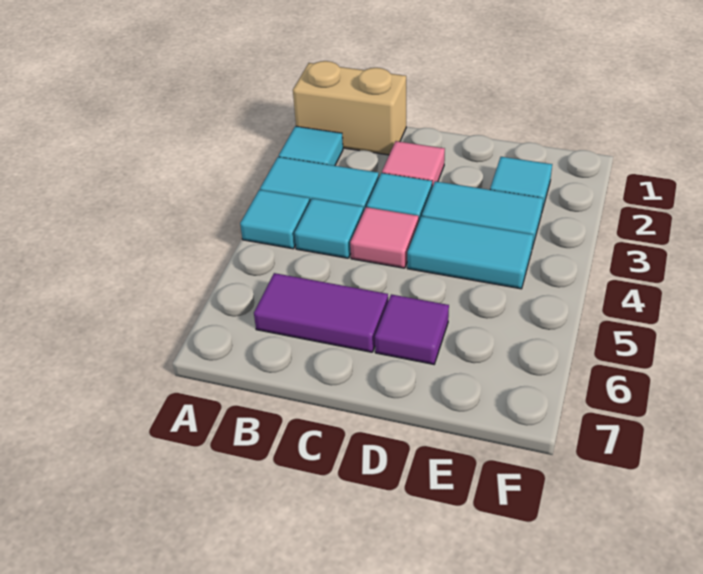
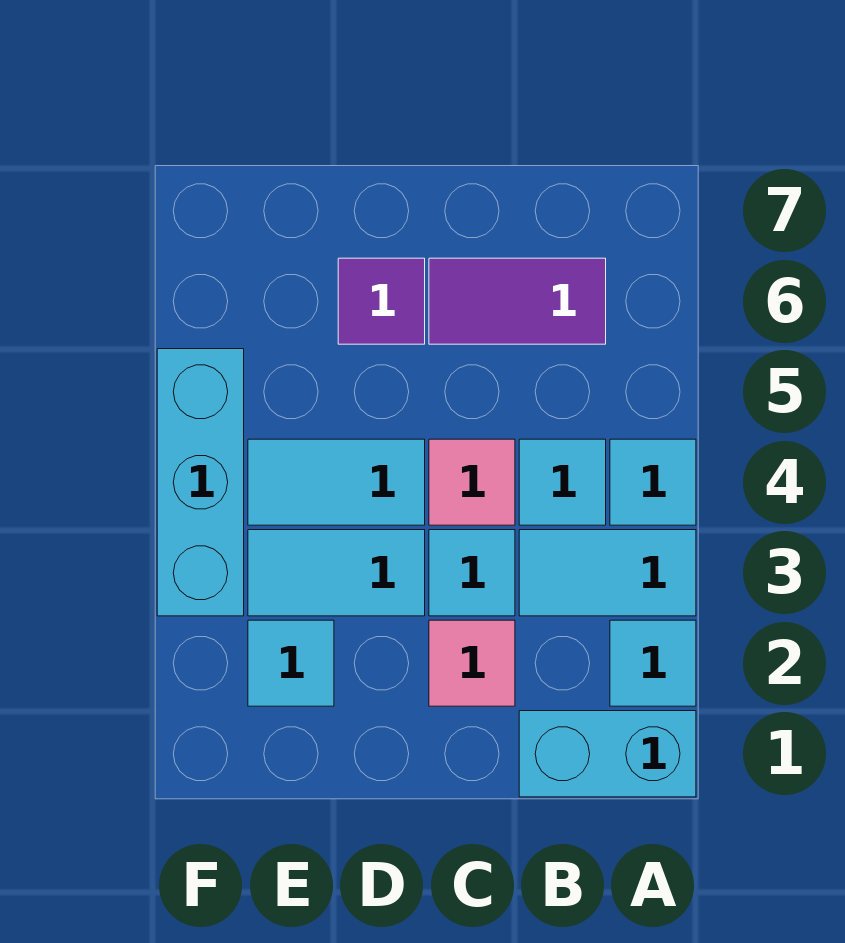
tan 1x2 brick [293,61,406,155] -> cyan 1x2 brick [519,711,696,797]
none -> cyan 1x3 brick [157,349,244,616]

